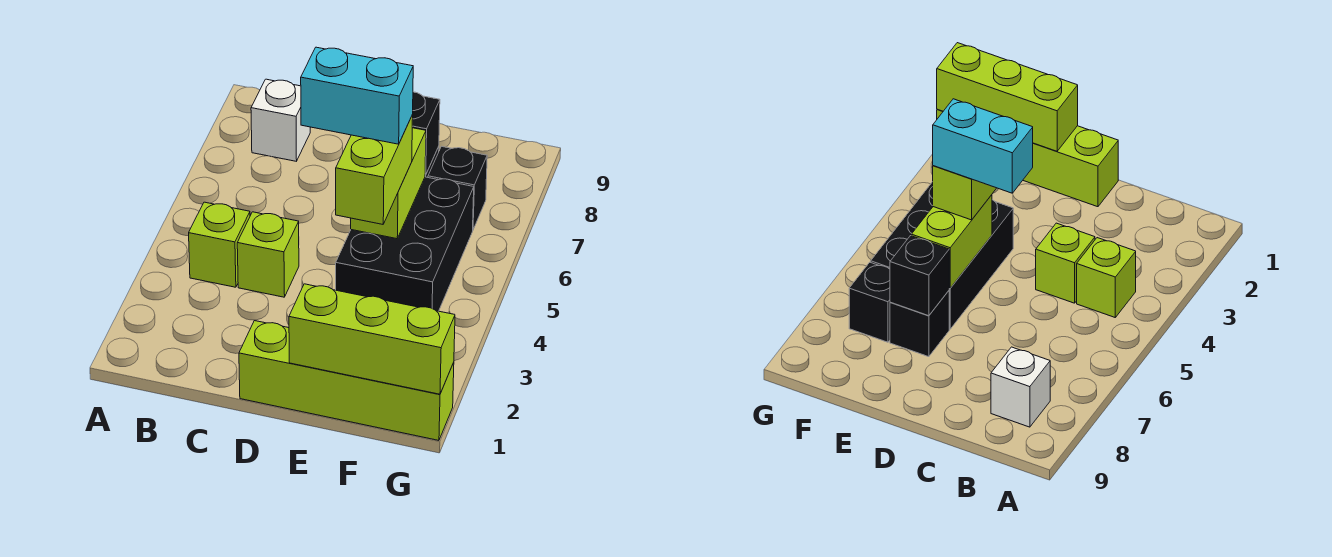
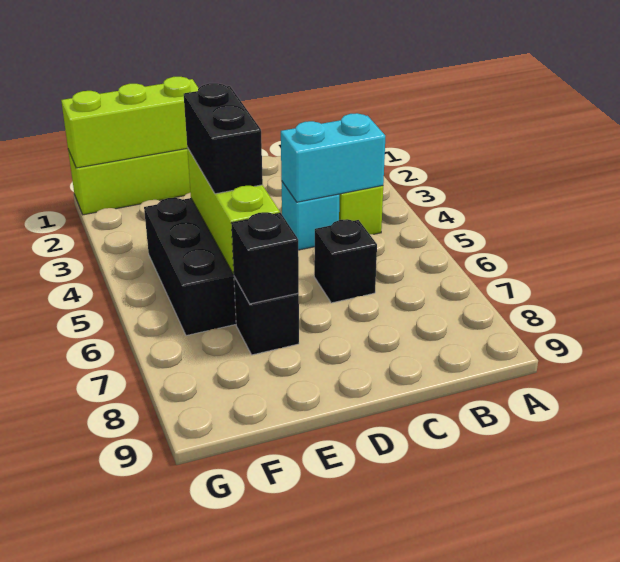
white 1x1 brick [251,79,310,161] -> none
lime 1x1 brick [237,212,299,297] -> cyan 1x1 brick [282,182,339,250]
cyan 1x2 brick [301,47,413,144] -> cyan 1x2 brick moved to [281,113,385,202]
lime 1x2 brick [336,115,413,224] -> black 1x2 brick [184,83,263,194]
lime 1x2 brick [351,128,426,239] -> lime 1x3 brick [187,148,280,274]
black 1x1 brick [428,146,487,229] -> black 1x1 brick moved to [314,219,377,303]

